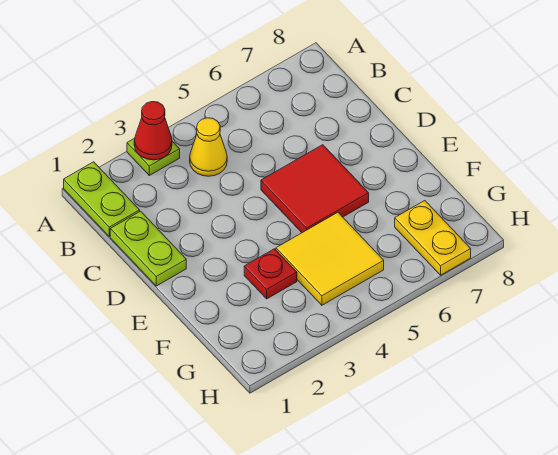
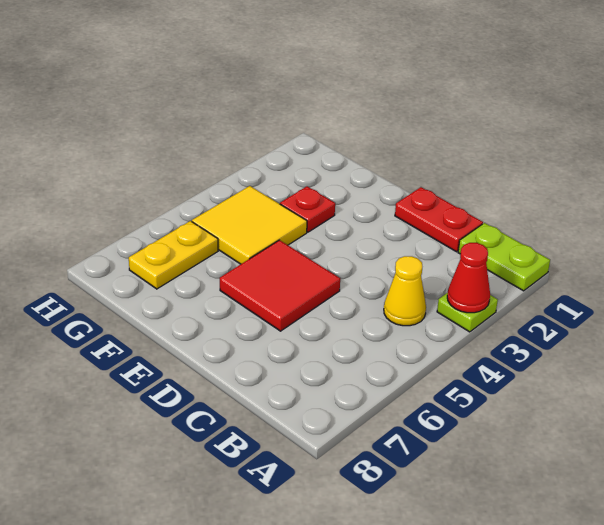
lime 1x2 plate [110,211,186,286] -> red 1x2 plate [395,187,483,252]
yellow 1x2 plate [395,201,471,275] -> yellow 1x2 plate turned to [129,221,218,289]

